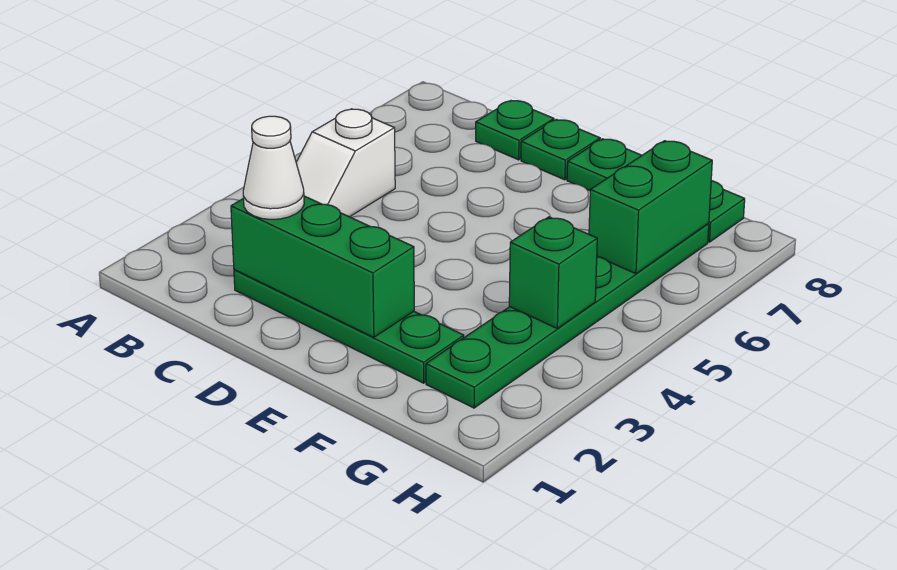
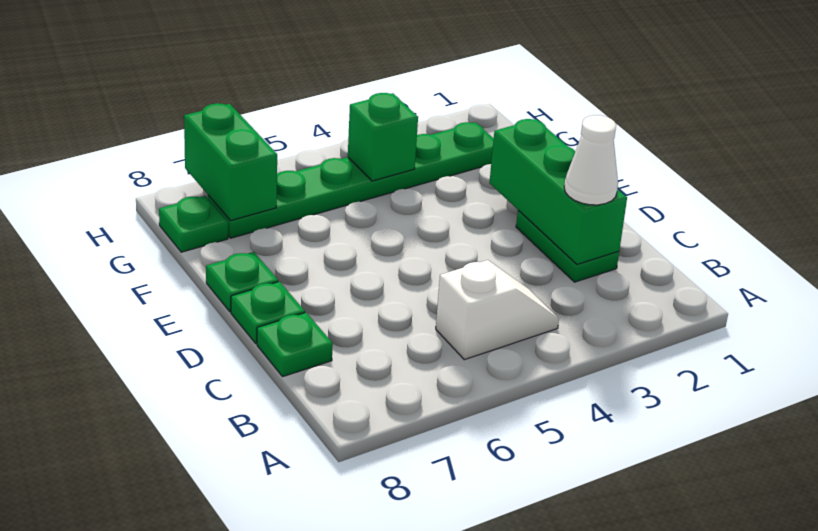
green 1x4 plate [234,270,464,383] -> green 1x2 plate [516,210,619,282]
green 1x2 brick [589,141,712,274] -> green 1x2 brick turned to [184,103,277,221]

